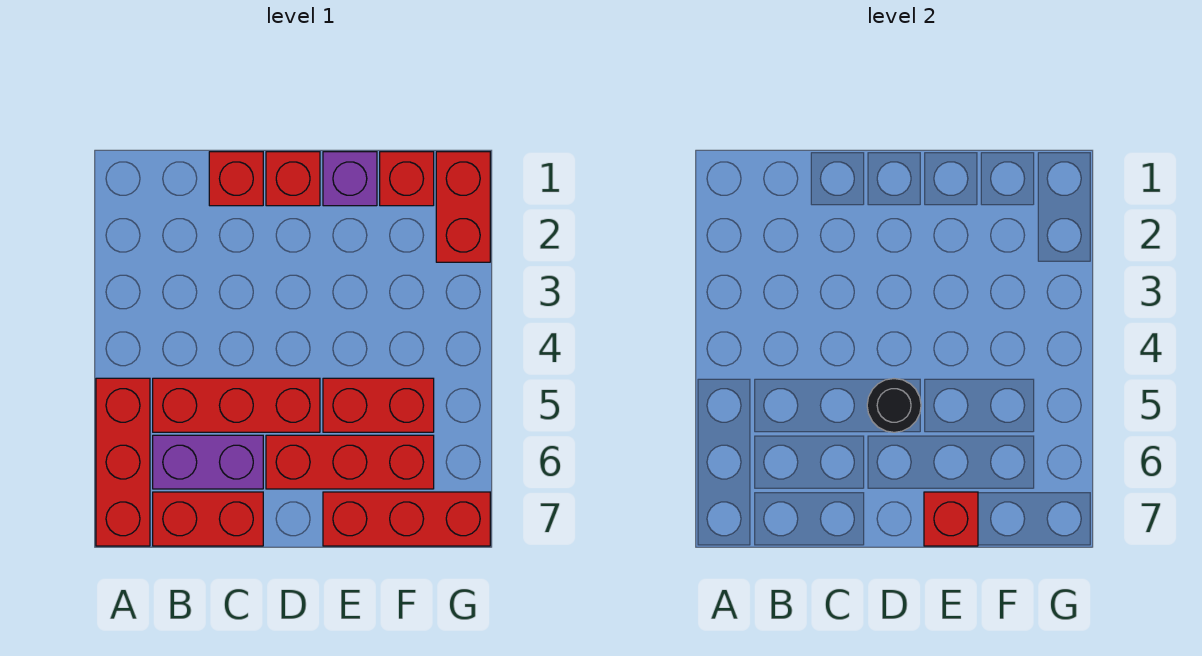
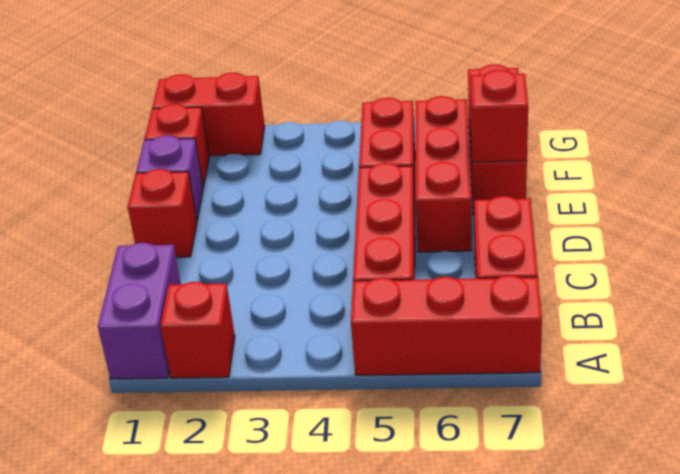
purple 1x2 brick [153,435,263,489] -> purple 1x2 brick moved to [98,243,181,379]
red 1x1 brick [209,152,263,206] -> red 1x1 brick moved to [160,282,235,378]
black 1x1 round brick [867,379,921,432] -> none

